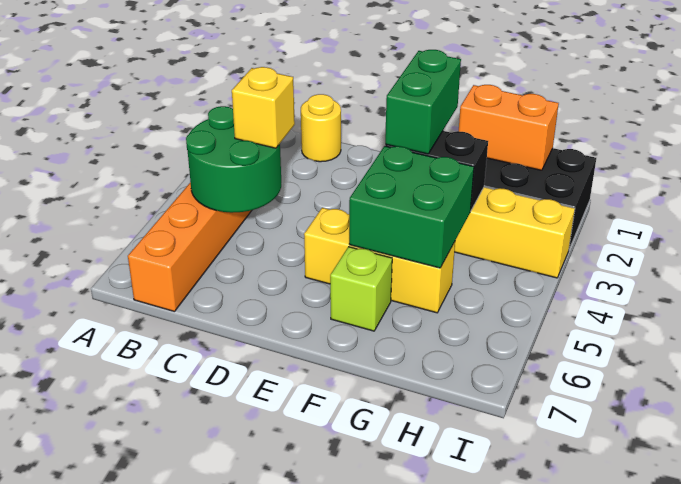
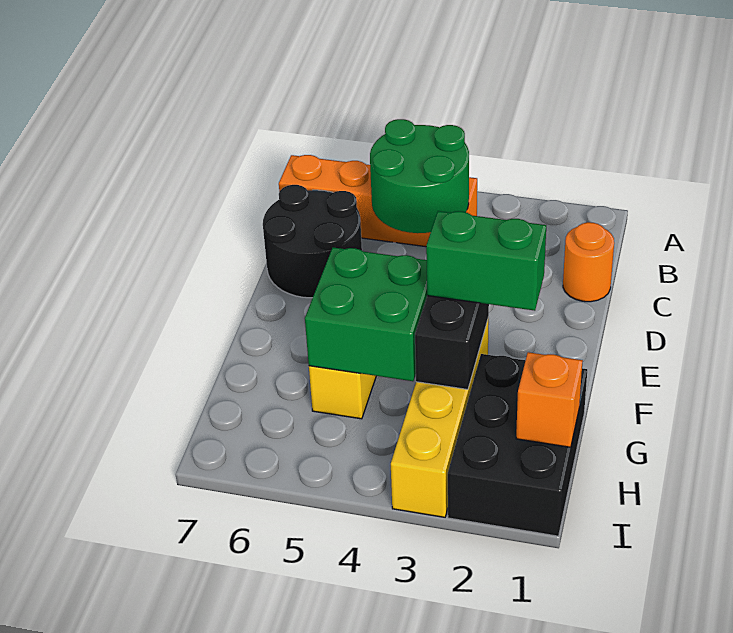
yellow 1x1 round brick [301,94,341,162] -> orange 1x1 round brick [563,222,614,302]
yellow 1x1 brick [232,67,295,148] -> none
none -> black 2x2 round brick [263,185,362,298]
lime 1x1 brick [330,247,392,331] -> none
orange 1x2 brick [459,85,559,170] -> orange 1x1 brick [516,352,583,447]

